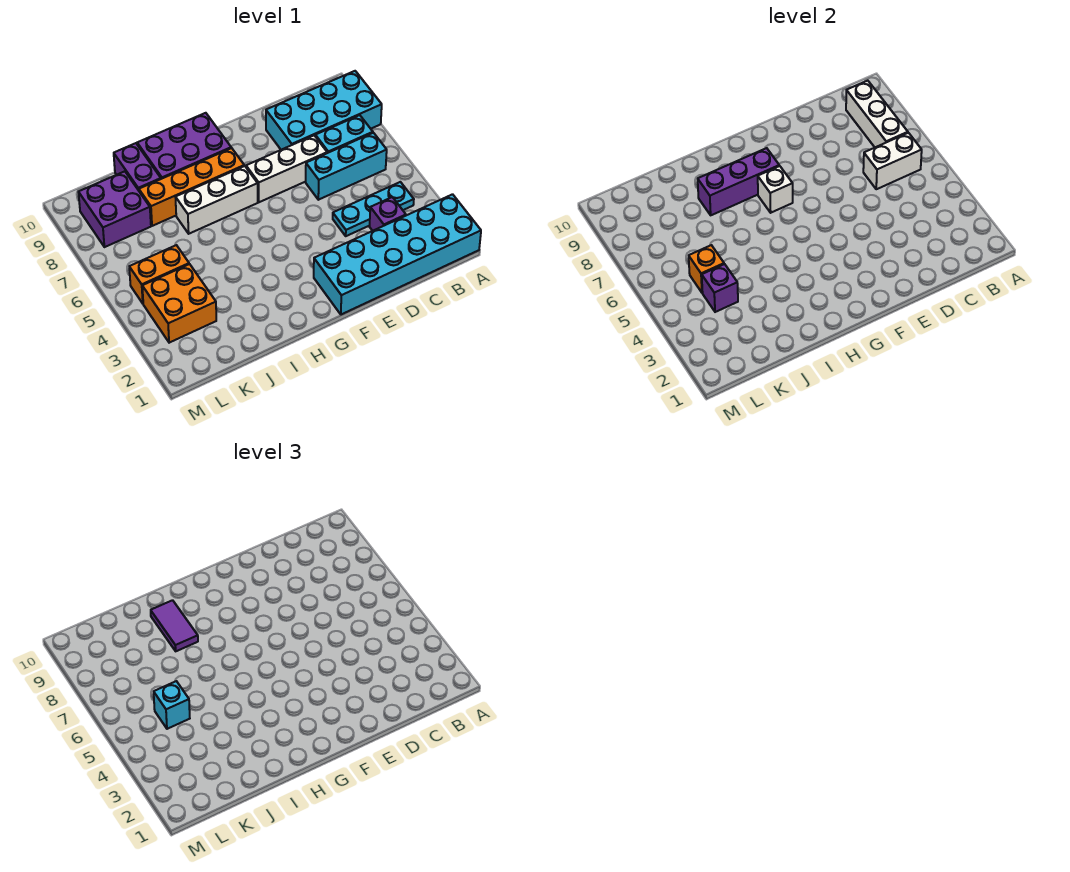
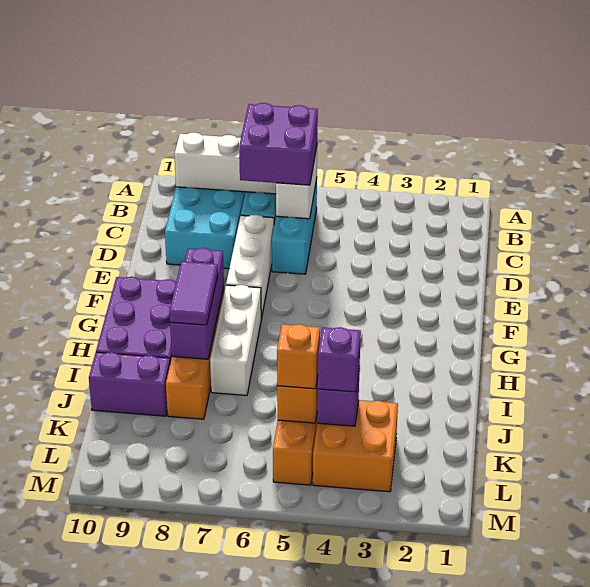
cyan 2x6 brick [314,194,481,314] -> none
cyan 1x3 plate [333,182,414,236] -> none
purple 1x1 brick [369,197,406,231] -> purple 1x1 brick moved to [318,327,361,392]
white 1x1 brick [758,166,793,213] -> none
purple 1x2 tile [151,600,198,651] -> purple 1x2 tile turned to [169,261,218,325]
cyan 1x1 brick [154,681,190,729] -> orange 1x1 brick [277,324,320,389]
purple 2x2 brick [78,171,151,247] -> purple 2x2 brick moved to [239,103,318,185]

